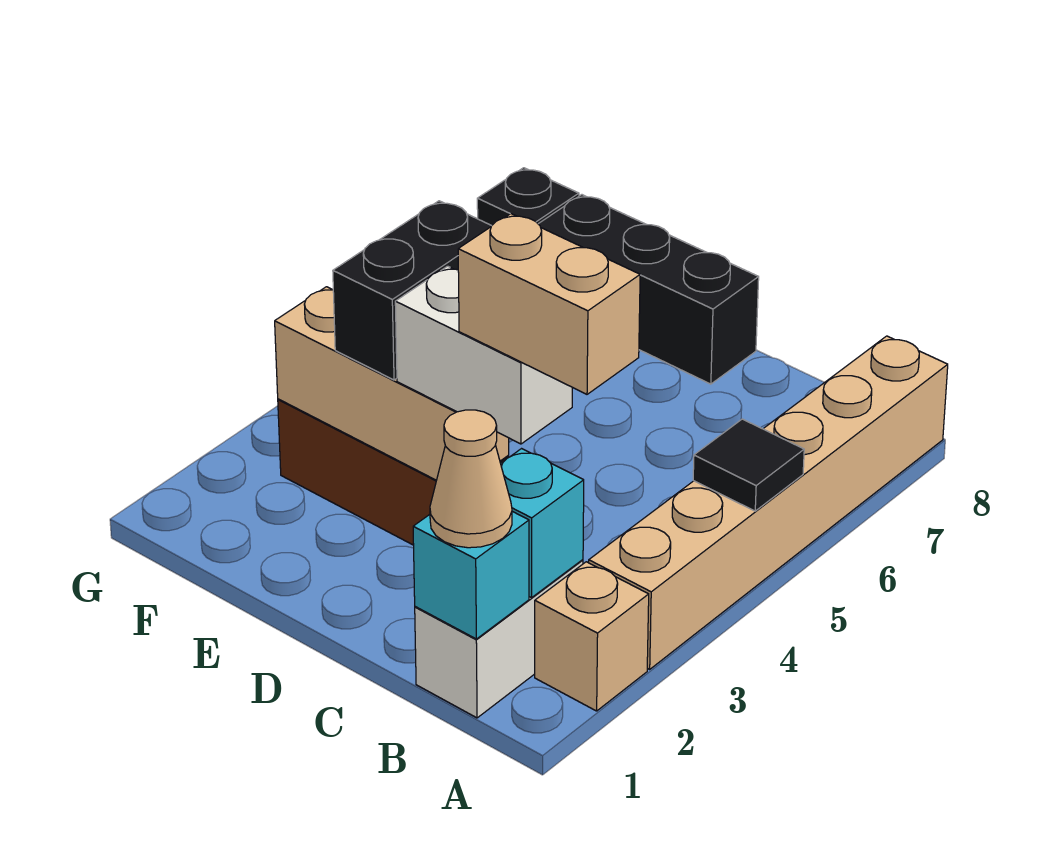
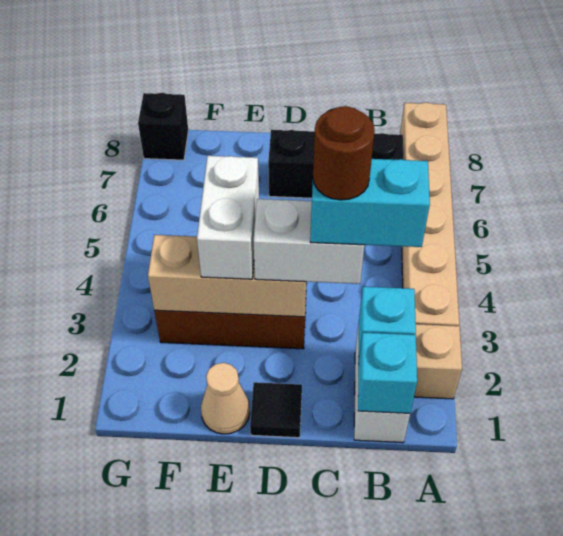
black 1x1 tile [693,419,804,511] -> black 1x1 tile moved to [250,382,302,438]
tan 1x1 cone [430,410,512,548] -> tan 1x1 cone moved to [201,363,250,434]
tan 1x2 brick [458,214,640,394] -> cyan 1x2 brick [310,159,430,247]
none -> brown 1x1 round brick [313,106,375,200]
black 1x3 brick [539,195,759,384] -> black 1x3 brick moved to [268,130,404,198]
black 1x2 brick [333,201,491,380] -> white 1x2 brick [197,156,259,279]

